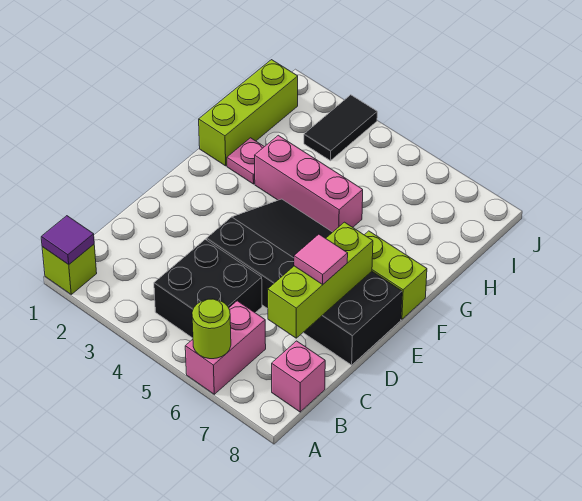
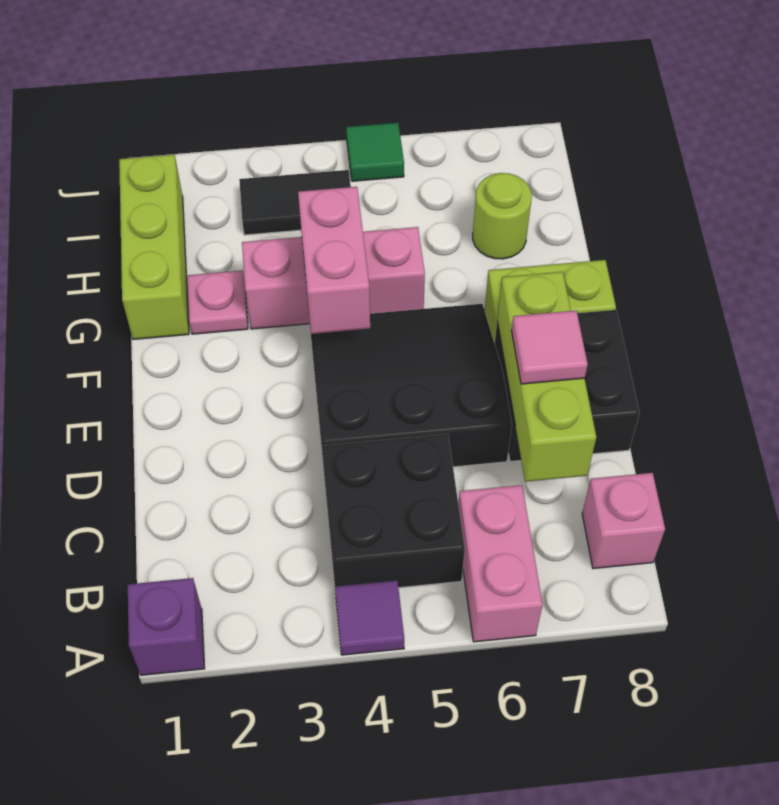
lime 1x1 brick [42,244,97,294] -> purple 1x1 brick [128,578,205,675]
purple 1x1 tile [41,216,94,265] -> purple 1x1 tile moved to [335,580,404,655]
lime 1x1 round brick [192,299,231,359] -> lime 1x1 round brick moved to [473,173,532,259]
none -> pink 1x2 brick [298,187,370,334]
black 1x2 tile [304,95,377,161] -> black 1x2 tile turned to [239,170,351,235]
none -> green 1x1 tile [346,123,404,181]

